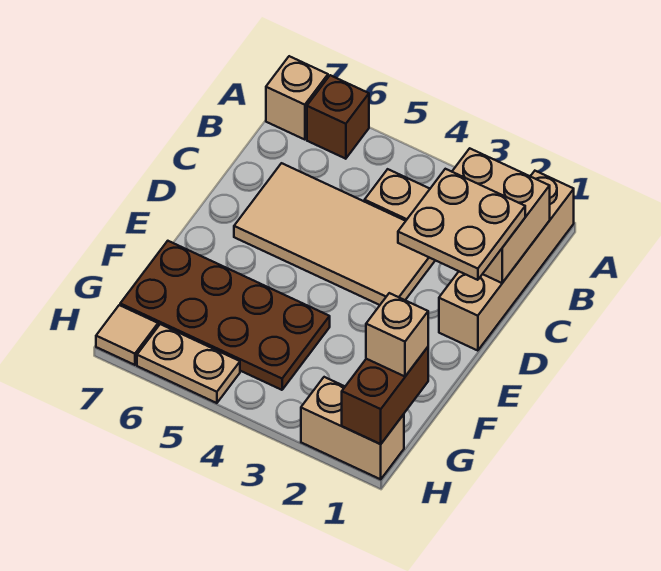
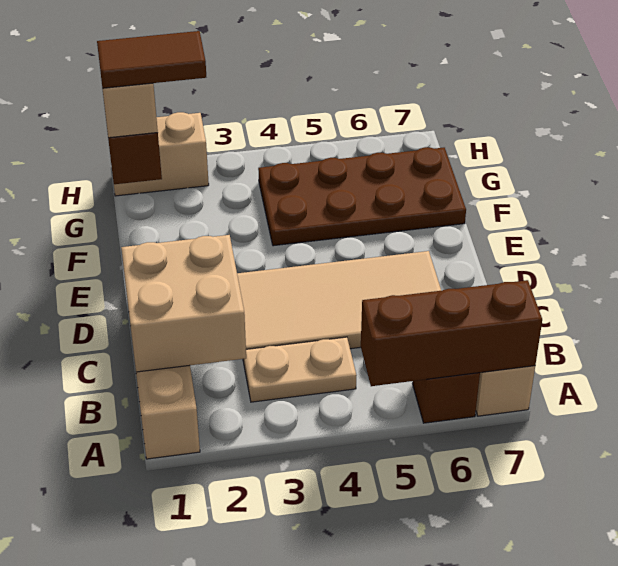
none -> brown 1x3 brick [361,280,542,386]
tan 2x2 plate [398,169,525,280] -> none
none -> brown 1x2 tile [97,31,206,88]
tan 1x2 plate [137,324,240,403] -> none
tan 1x1 tile [96,305,158,365] -> none

